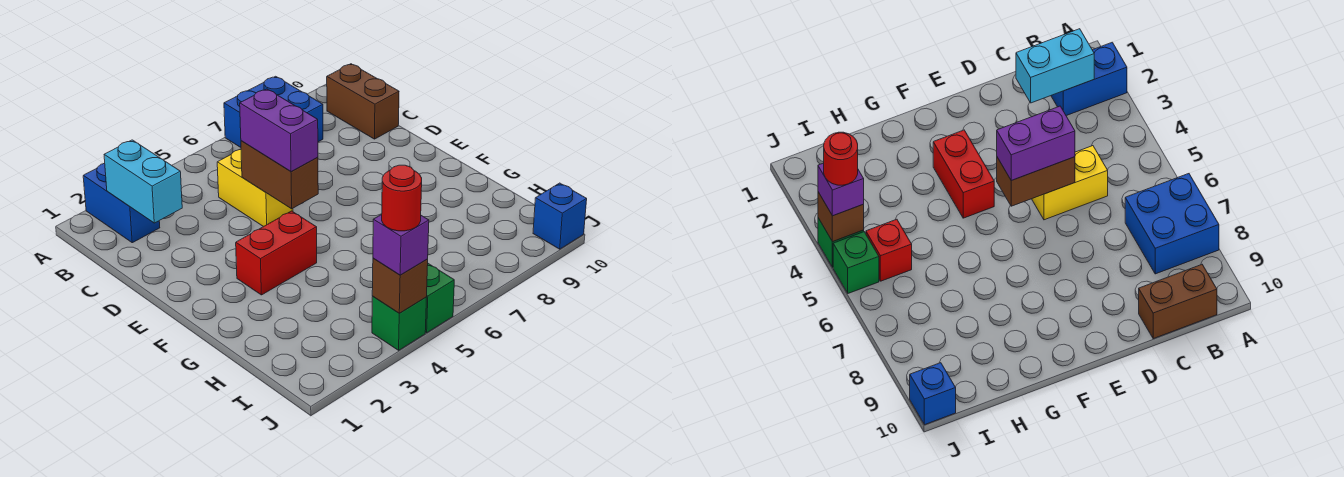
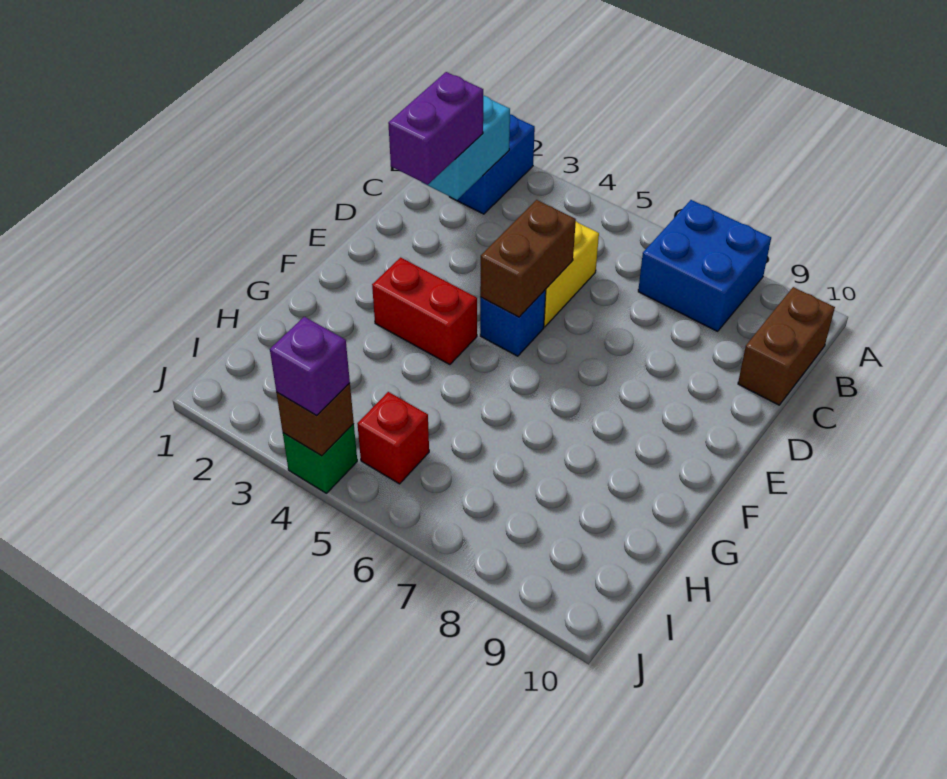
purple 1x2 brick [240,89,318,172] -> purple 1x2 brick moved to [388,72,483,185]
red 1x1 round brick [382,165,422,231] -> none
green 1x1 brick [425,264,454,333] -> none
blue 1x1 brick [533,183,587,249] -> blue 1x1 brick moved to [480,290,546,356]

